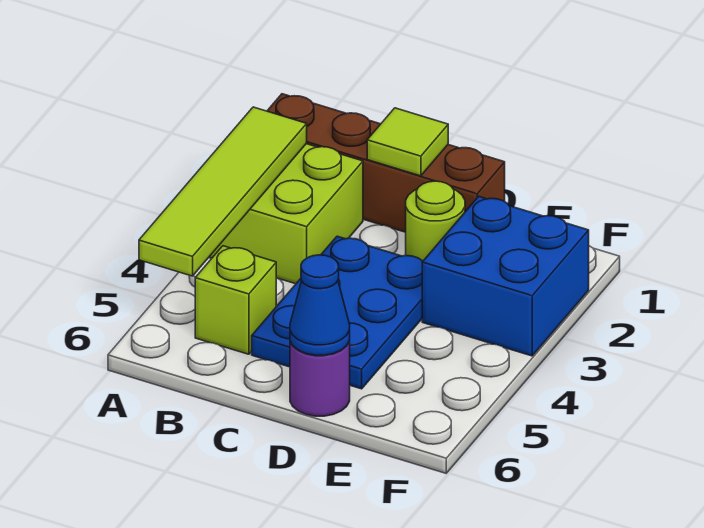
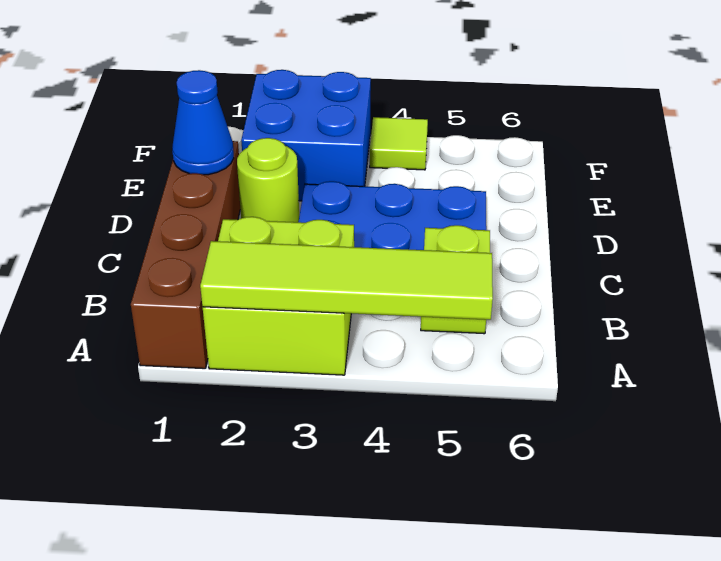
lime 1x1 tile [367,108,448,176] -> lime 1x1 tile moved to [370,117,428,170]
purple 1x1 round brick [290,341,350,416] -> none
blue 1x1 cone [290,255,350,355] -> blue 1x1 cone moved to [172,70,234,175]

